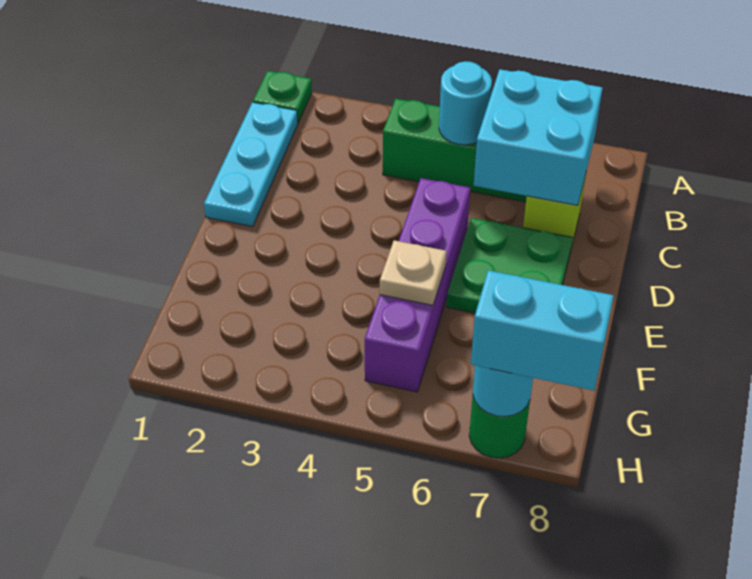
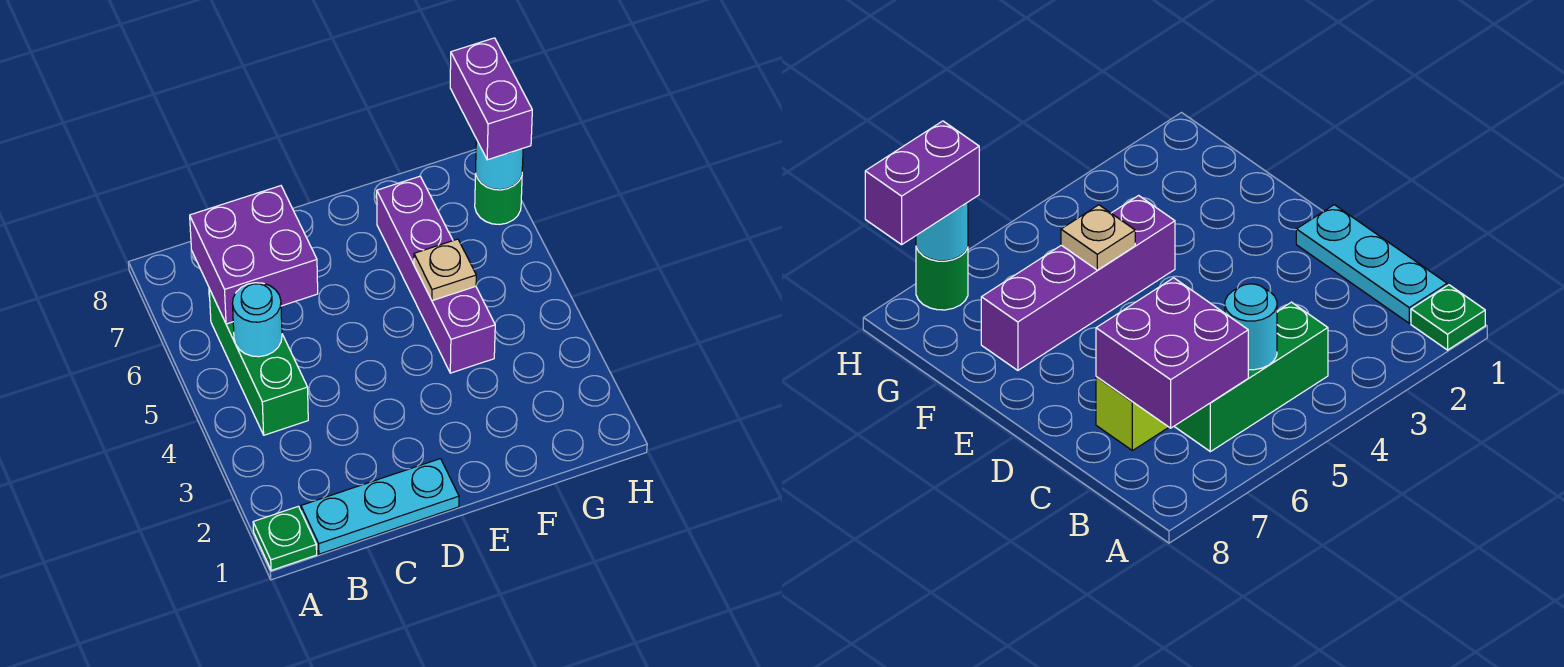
cyan 2x2 brick [474,69,603,205] -> purple 2x2 brick [190,186,318,324]
purple 1x4 brick [365,178,470,392] -> purple 1x4 brick turned to [377,176,495,373]
green 2x2 plate [447,218,573,313] -> none
cyan 1x2 brick [471,270,614,390] -> purple 1x2 brick [450,38,532,160]

